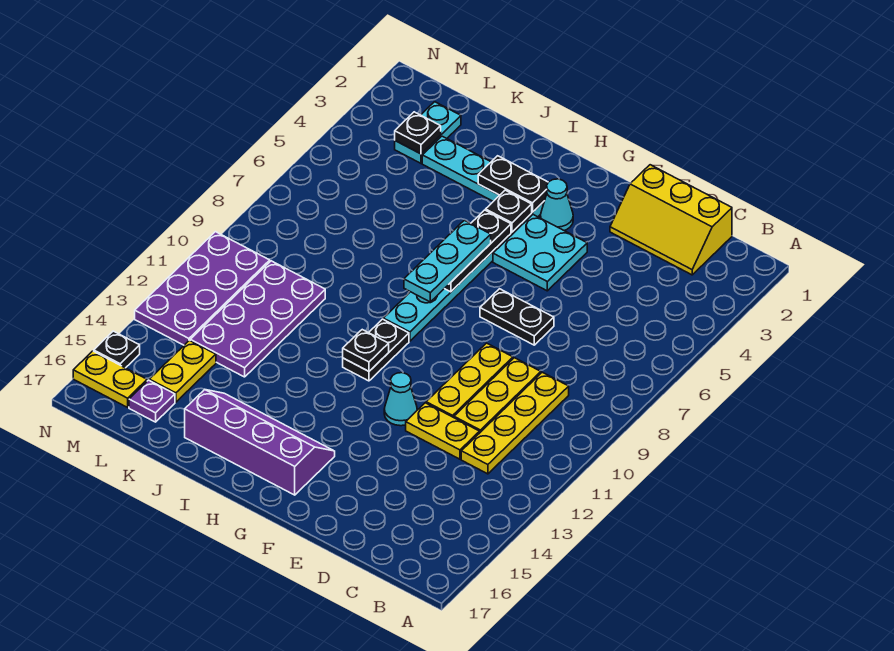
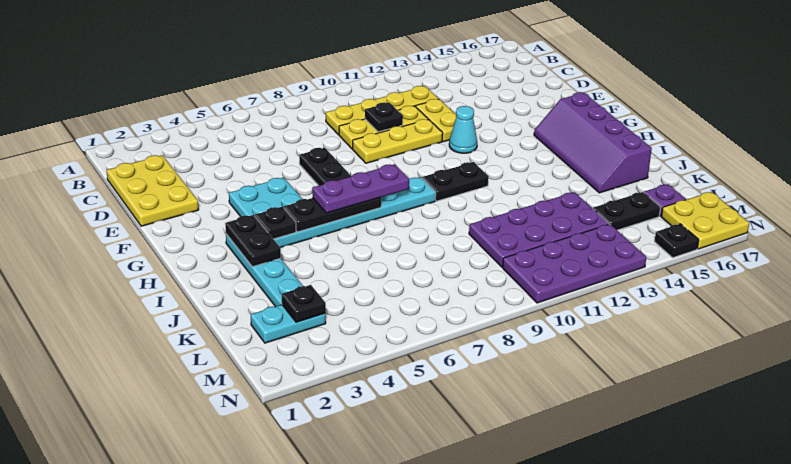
yellow 2x3 slope [610,165,732,275] -> yellow 2x3 plate [107,155,198,226]
cyan 1x1 cone [540,179,573,230] -> none
cyan 1x3 plate [404,220,491,302] -> purple 1x3 plate [312,164,409,213]
black 1x1 plate [343,330,389,371] -> black 1x1 plate moved to [365,102,403,132]
yellow 1x2 plate [149,340,216,402] -> black 1x2 plate [593,192,660,230]
yellow 1x2 plate [73,351,147,407] -> yellow 2x2 plate [661,192,749,249]

